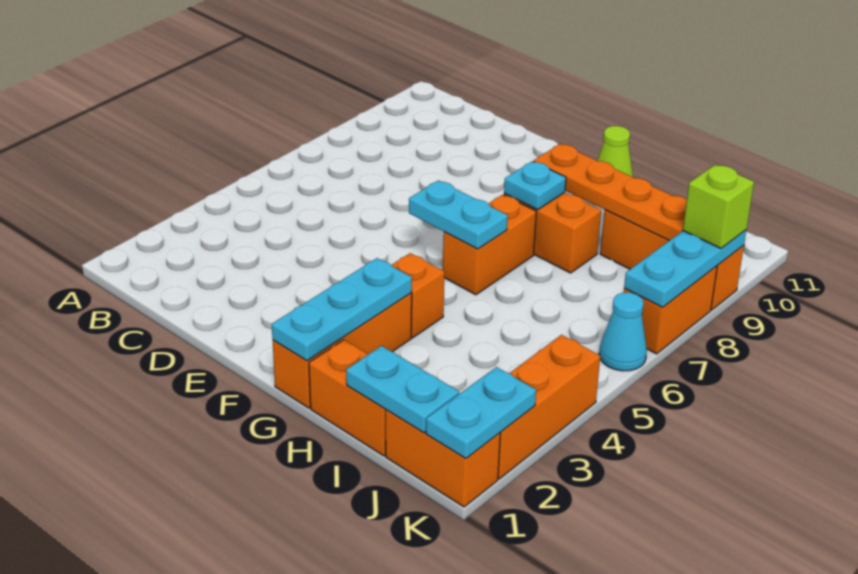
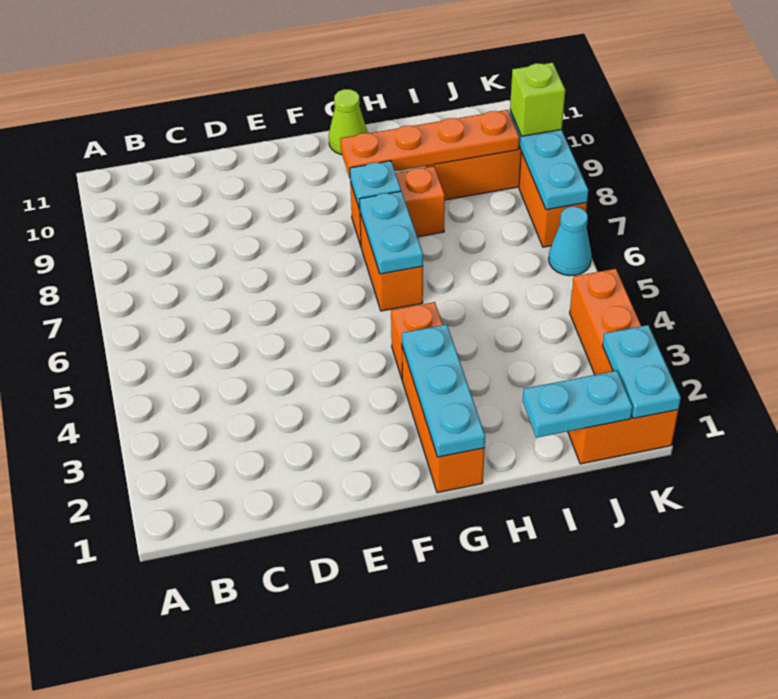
cyan 1x2 plate [409,180,508,249] -> cyan 1x2 plate turned to [360,191,423,274]
orange 1x2 brick [309,340,386,456] -> none

